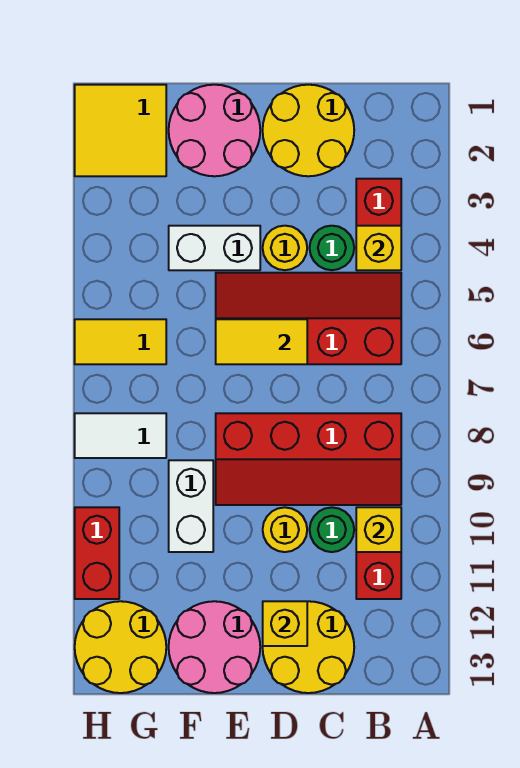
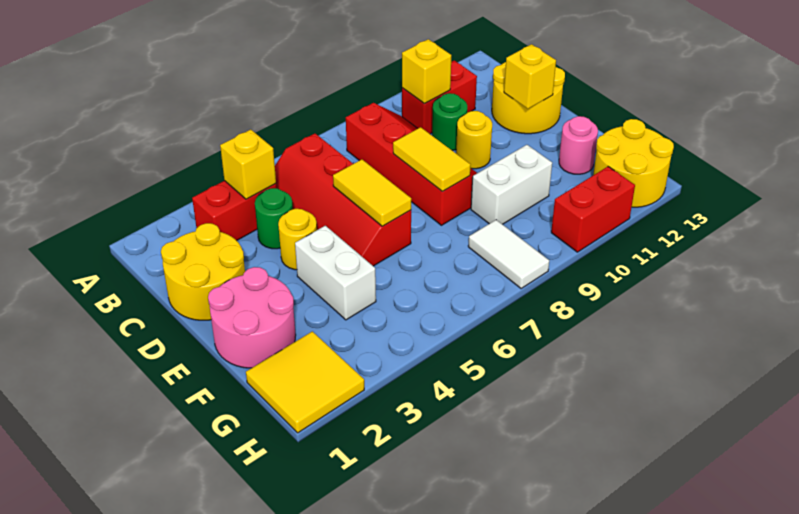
pink 2x2 round brick [169,601,260,693] -> pink 1x1 round brick [559,116,598,174]
yellow 1x2 tile [75,319,166,364] -> yellow 1x2 tile moved to [393,127,471,192]

